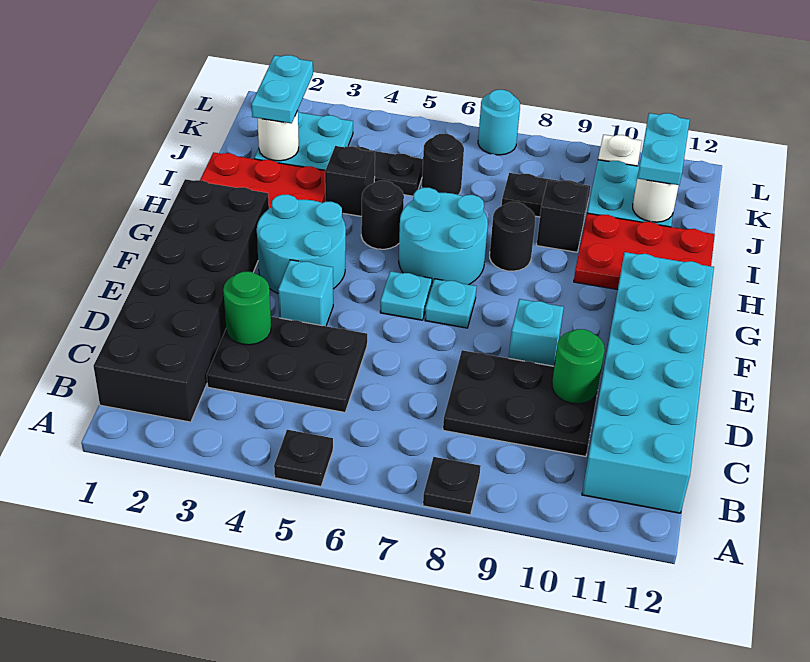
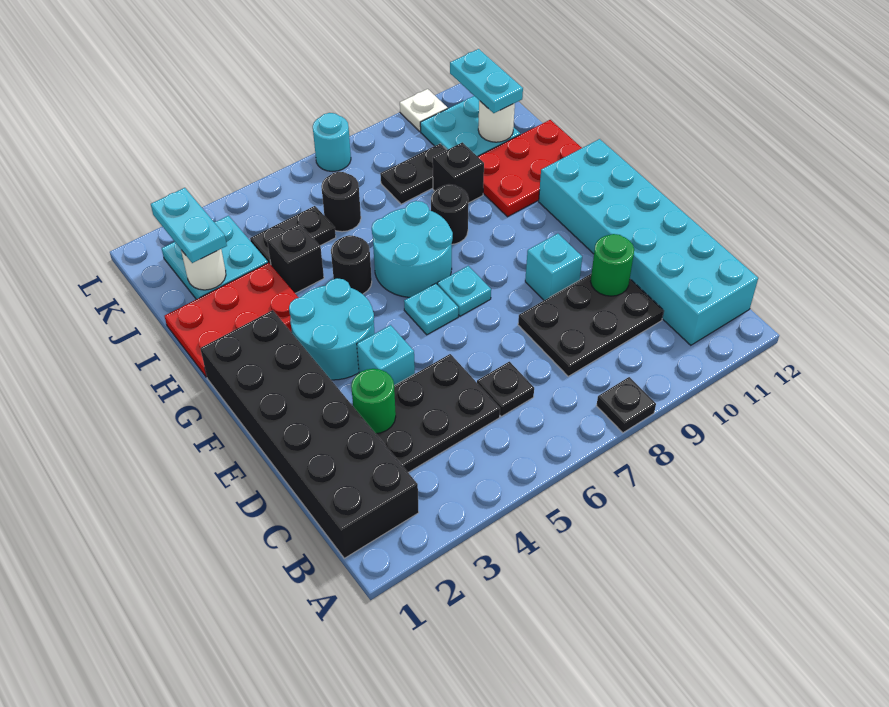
black 1x1 plate [274,430,333,486] -> black 1x1 plate moved to [477,362,534,416]

